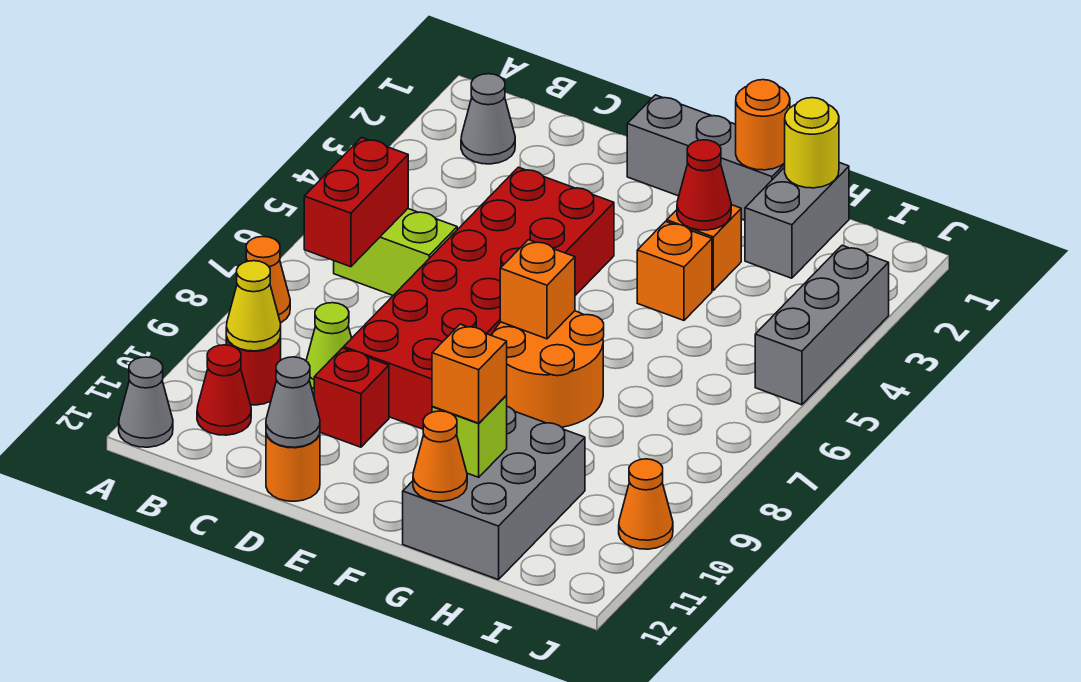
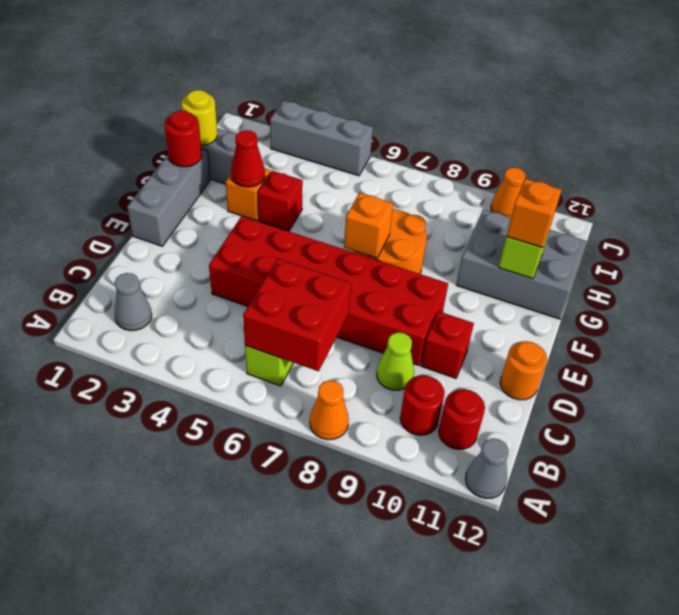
red 1x2 brick [304,137,408,267] -> red 2x2 brick [243,259,351,371]
yellow 1x1 cone [226,261,281,351] -> none
red 1x1 cone [197,345,251,435] -> red 1x1 round brick [439,389,485,449]
grey 1x1 cone [266,357,320,447] -> none
orange 1x1 round brick [736,80,790,170] -> red 1x1 round brick [165,110,202,167]
orange 1x1 brick [637,221,712,320] -> red 1x1 brick [258,171,303,231]
orange 1x1 cone [413,411,467,501] -> none

